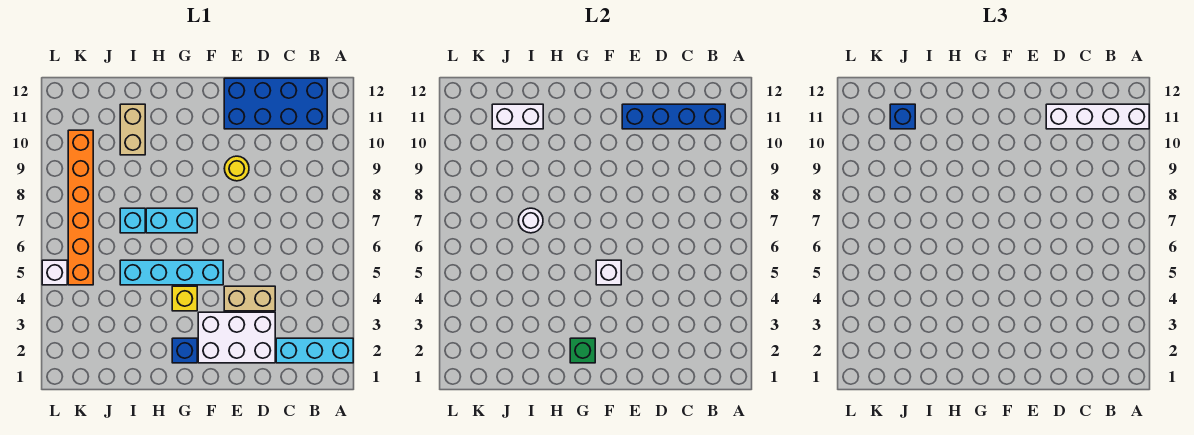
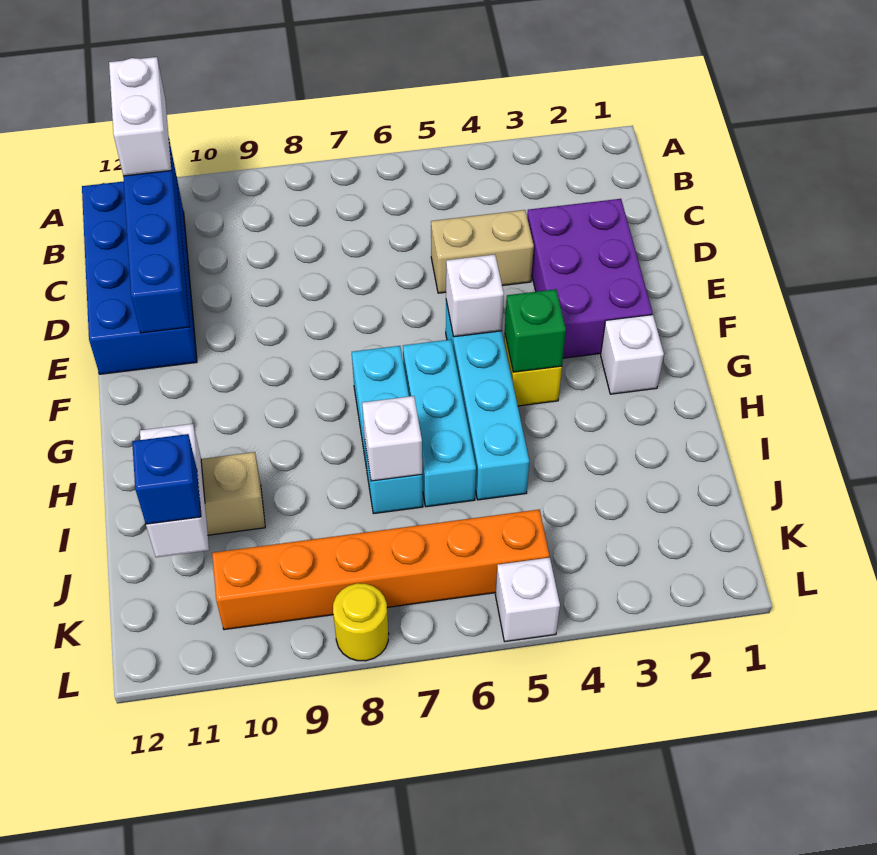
cyan 1x3 brick [276,338,353,363] -> cyan 1x3 brick moved to [403,339,476,507]
white 1x4 brick [1046,104,1149,129] -> white 1x2 brick [109,57,171,176]
white 2x3 brick [198,312,275,363] -> purple 2x3 brick [527,199,652,358]
tan 1x2 brick [224,286,275,311] -> tan 1x2 brick turned to [431,210,534,293]
yellow 1x1 round brick [224,156,249,181] -> yellow 1x1 round brick moved to [333,583,389,661]
blue 1x1 brick [172,338,197,363] -> white 1x1 brick [601,315,664,394]
green 1x1 brick [570,338,595,363] -> green 1x1 brick moved to [505,289,566,372]
white 1x1 round brick [518,208,543,233] -> white 1x1 brick [362,396,422,481]

